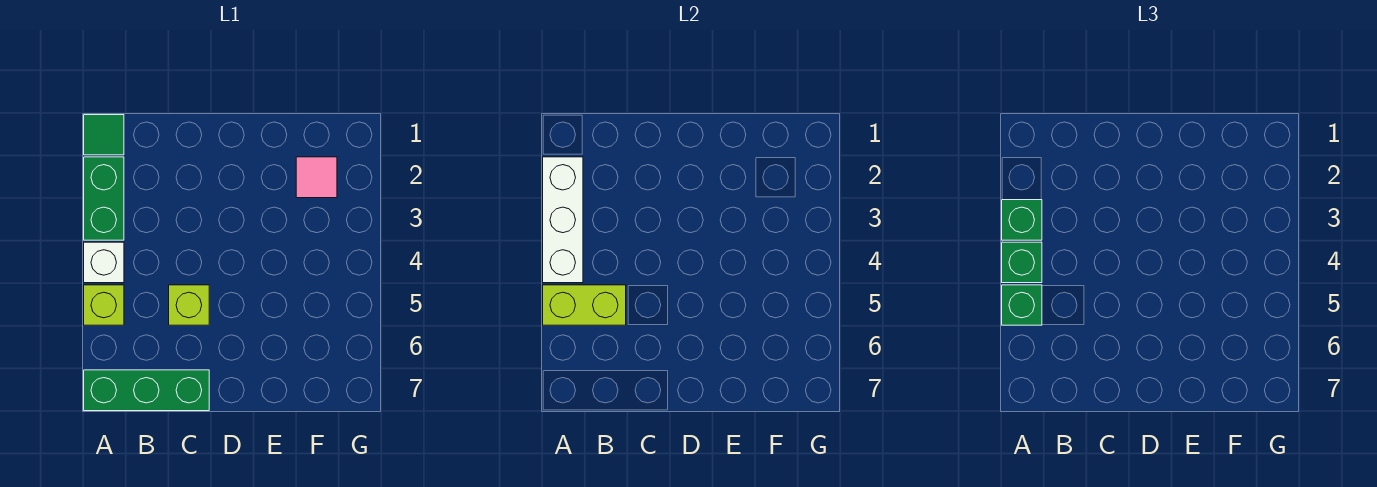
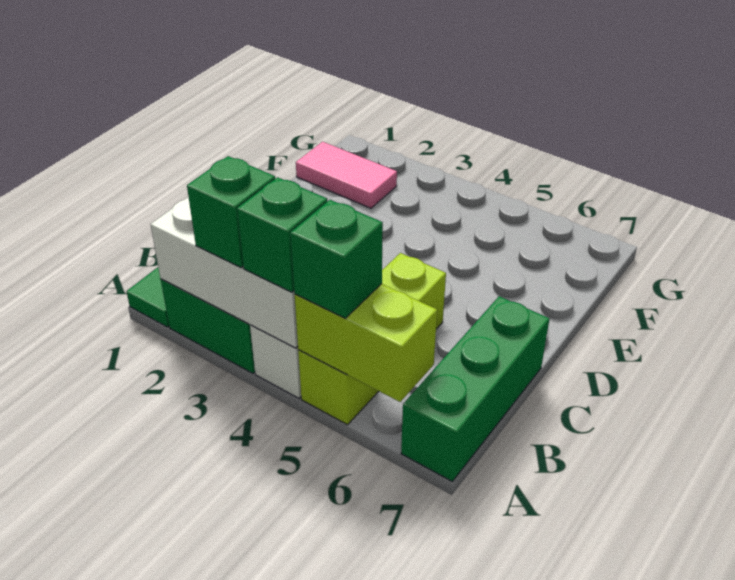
lime 1x2 brick [543,285,626,325] -> lime 1x2 brick turned to [295,284,437,402]
pink 1x1 tile [296,157,337,198] -> pink 1x2 tile [296,142,397,208]

